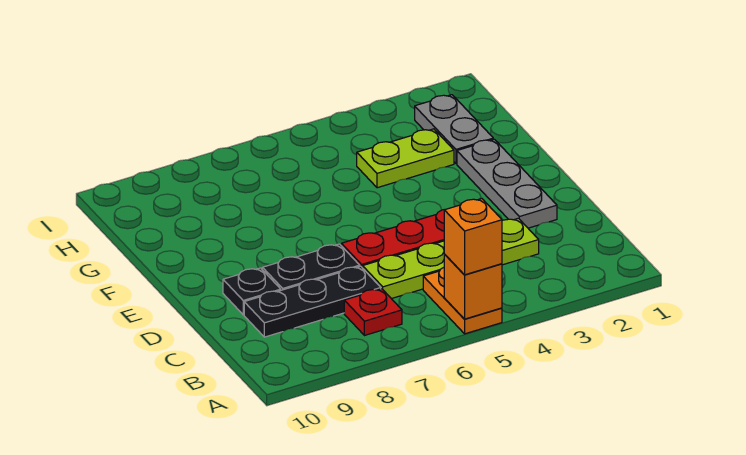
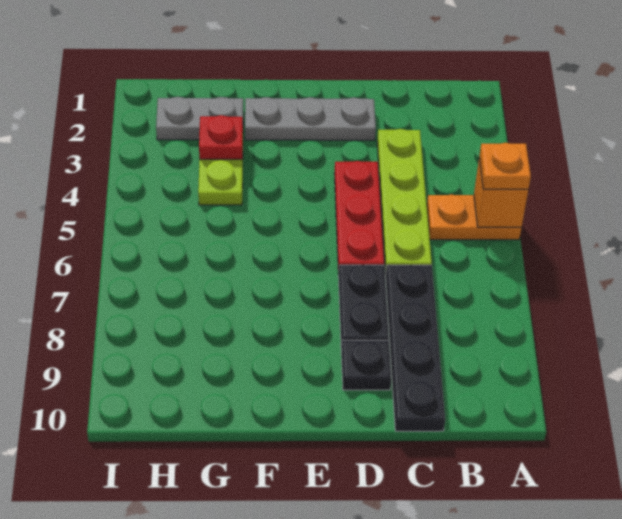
orange 1x1 brick [444,199,502,275] -> orange 1x1 plate [479,143,531,189]
red 1x1 plate [344,289,402,336] -> red 1x1 plate moved to [199,115,243,159]
black 1x3 plate [244,266,381,337] -> black 1x4 plate [386,265,445,431]

